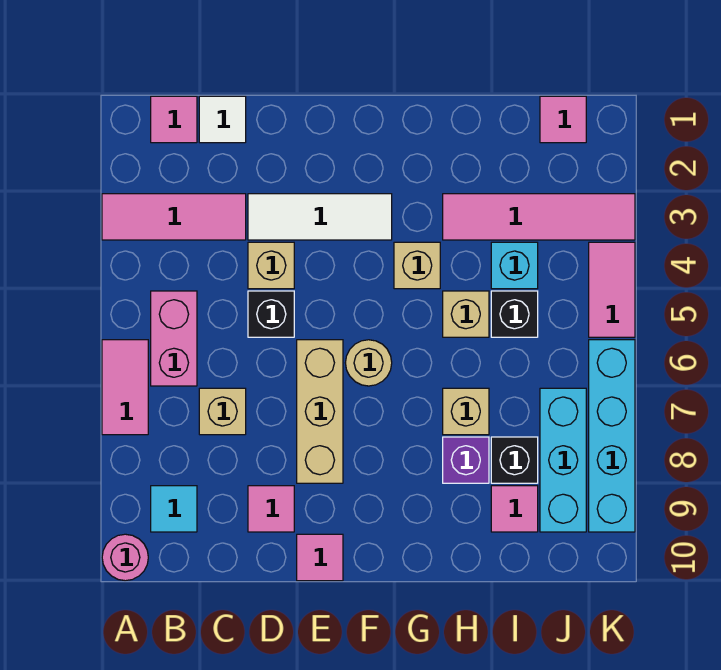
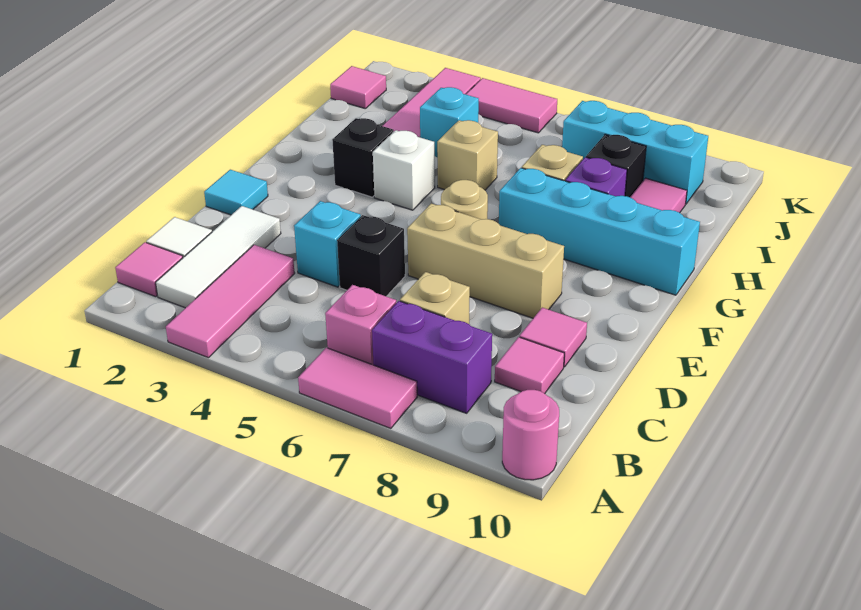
pink 1x2 brick [151,291,197,386] -> pink 1x1 brick [325,285,396,365]
none -> purple 1x2 brick [372,301,492,413]
cyan 1x1 tile [151,486,197,532] -> cyan 1x1 tile moved to [204,170,268,215]
white 1x3 tile [248,194,392,240] -> white 1x3 tile moved to [156,206,281,308]
tan 1x1 brick [248,242,294,289] -> cyan 1x1 brick [294,201,361,287]
pink 1x1 tile [297,534,343,581] -> pink 1x1 tile moved to [495,337,564,393]
tan 1x1 brick [394,242,440,289] -> white 1x1 brick [373,130,435,210]
black 1x1 brick [491,291,538,337] -> black 1x1 brick moved to [332,118,394,197]
cyan 1x4 brick [589,340,635,532] -> cyan 1x4 brick moved to [499,168,700,295]

